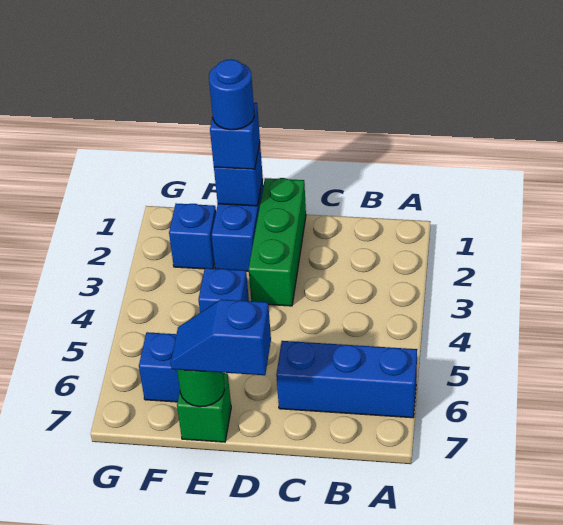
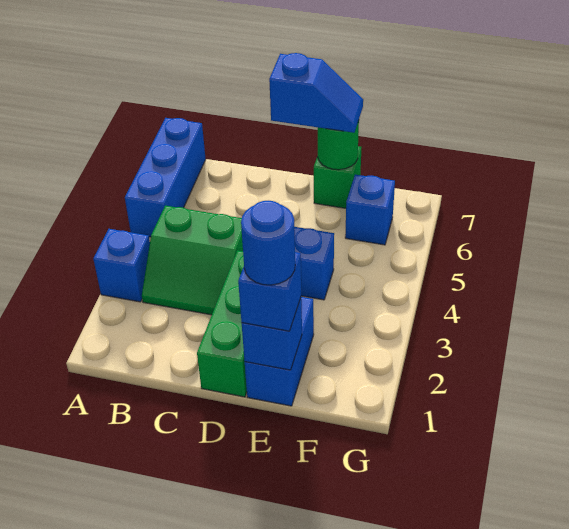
blue 1x3 brick [276,341,417,418] -> blue 1x3 brick turned to [125,118,206,237]
none -> green 2x2 slope [142,206,243,315]
blue 1x1 brick [169,204,216,269] -> blue 1x1 brick moved to [93,229,150,302]

